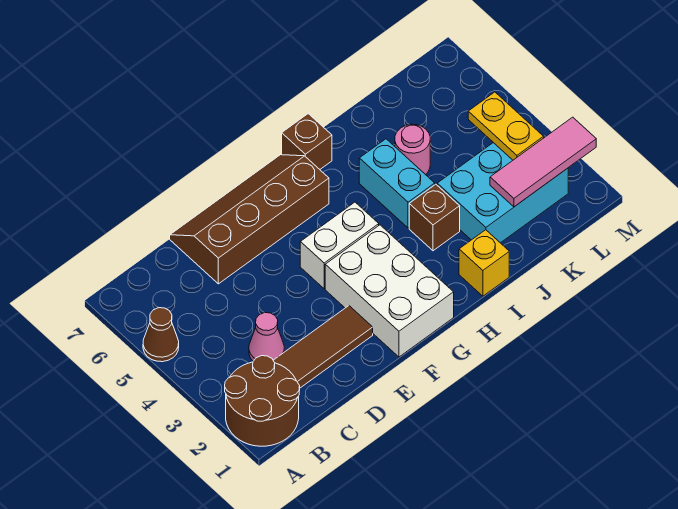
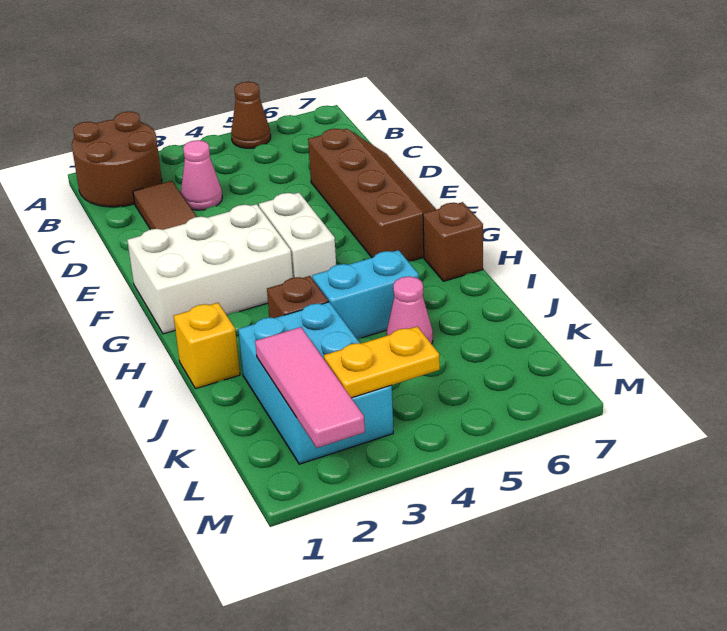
pink 1x1 round brick [395,124,430,175] -> pink 1x1 cone [386,276,433,344]

